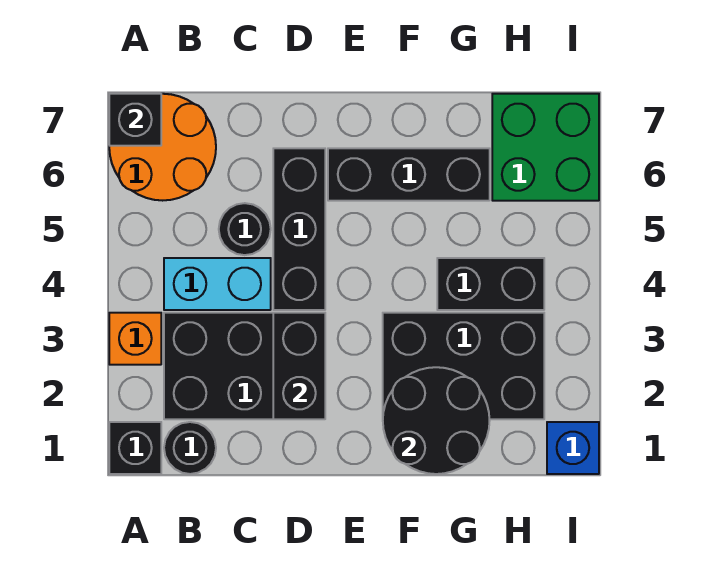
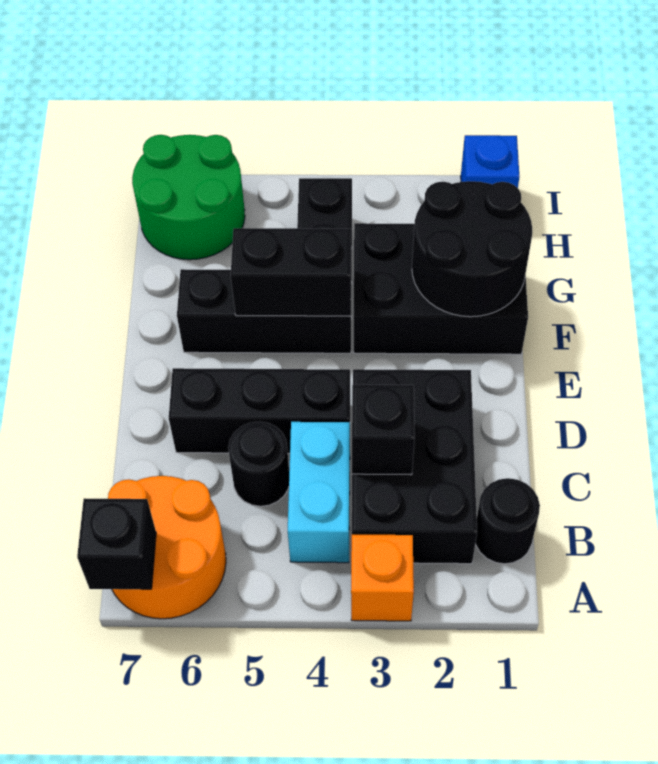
black 1x1 brick [109,422,161,474] -> black 1x1 brick moved to [352,385,415,475]
black 1x2 brick [273,313,325,419] -> black 1x2 brick moved to [231,228,351,316]
black 1x3 brick [328,148,490,201] -> black 1x3 brick turned to [177,269,351,353]
black 2x3 brick [383,313,544,419] -> black 2x3 brick turned to [354,223,528,354]
green 2x2 brick [492,94,599,201] -> green 2x2 round brick [132,135,245,260]

